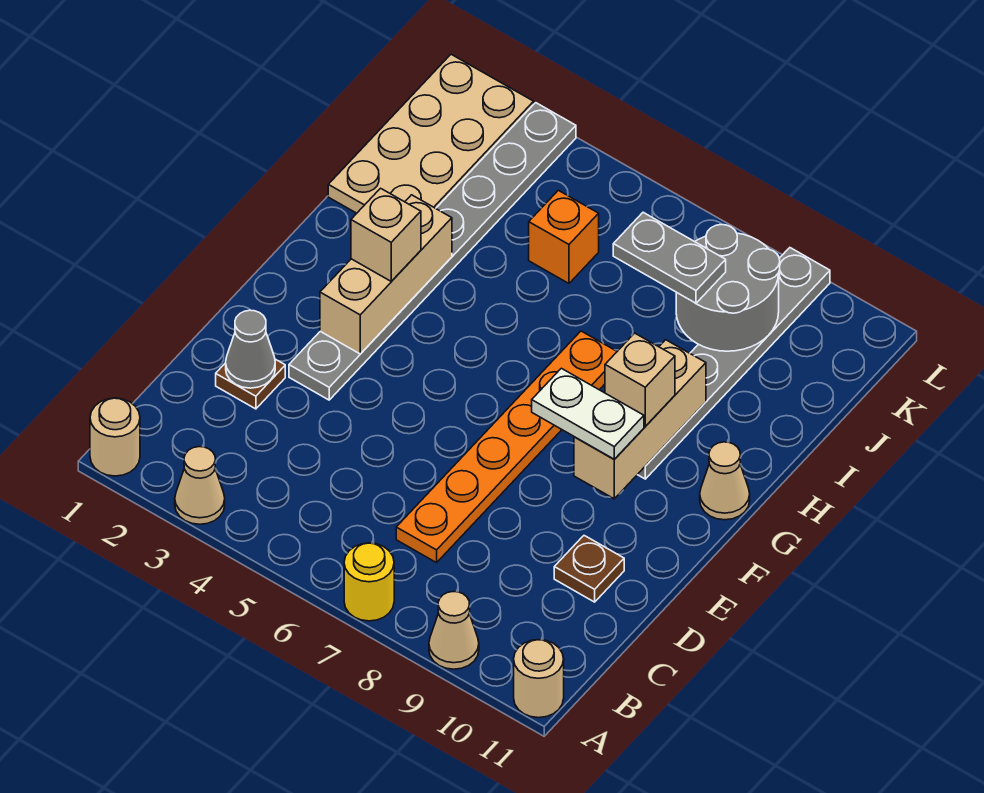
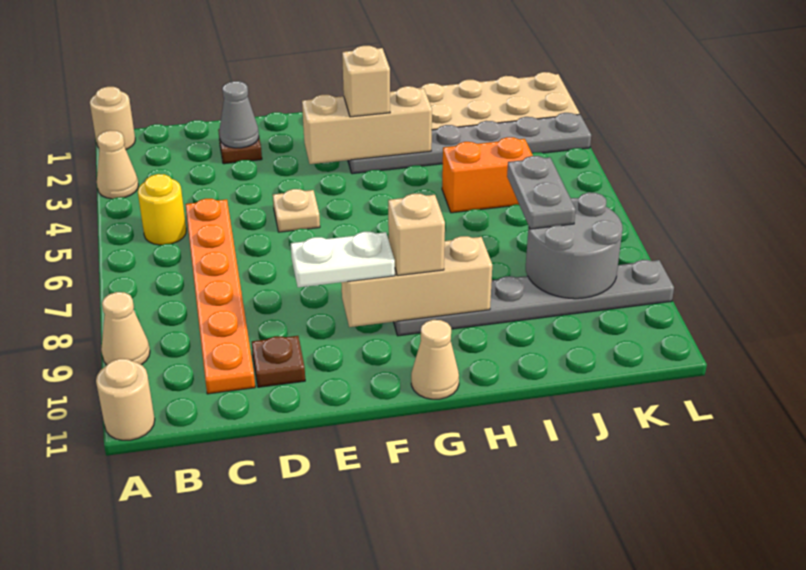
yellow 1x1 round brick [344,543,394,621] -> yellow 1x1 round brick moved to [138,174,186,245]
orange 1x6 plate [396,331,617,563] -> orange 1x6 plate turned to [185,199,255,394]
grey 1x8 plate [289,103,576,400] -> grey 1x6 plate [348,113,591,174]
none -> tan 1x1 plate [273,189,320,232]
white 1x2 plate [532,368,644,459] -> white 1x2 plate turned to [291,232,395,287]
orange 1x1 brick [529,190,599,283] -> orange 1x2 brick [442,137,533,213]

